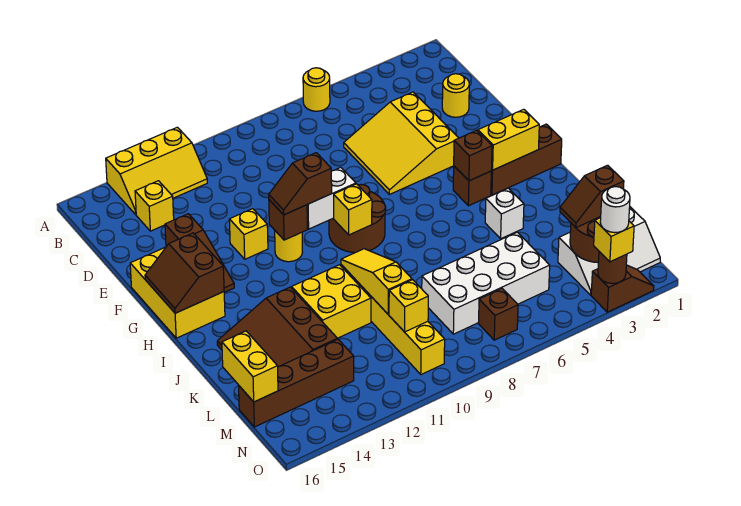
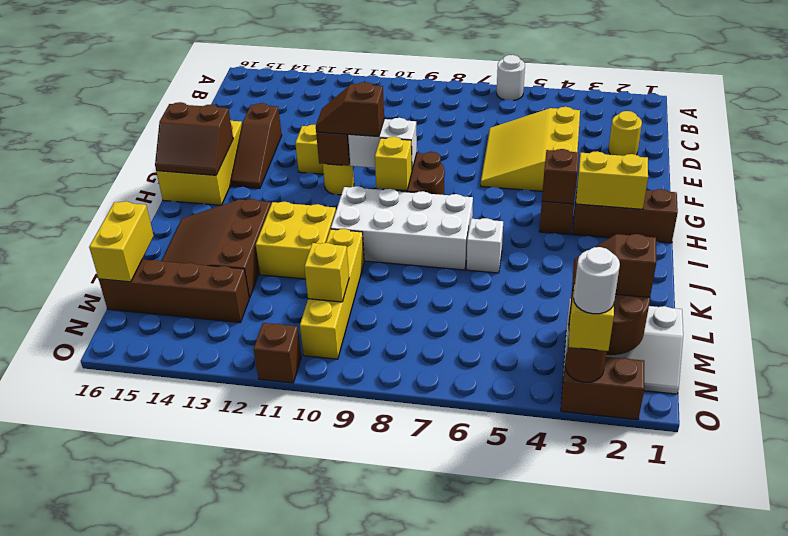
yellow 1x1 round brick [303,68,330,111] -> white 1x1 round brick [497,55,525,101]
yellow 2x3 slope [106,127,207,214] -> none
yellow 1x1 brick [135,181,174,231] -> none
brown 2x2 slope [145,233,224,313] -> brown 2x2 slope turned to [155,102,233,175]
white 1x1 brick [485,188,524,239] -> white 1x1 brick moved to [467,218,503,273]
yellow 1x3 slope [341,249,412,314] -> none
white 2x4 brick [422,232,550,334] -> white 2x4 brick moved to [331,186,473,270]
brown 1x1 brick [479,289,518,340] -> brown 1x1 brick moved to [254,323,301,383]
brown 1x2 slope [591,265,654,312] -> brown 1x2 brick [561,353,644,420]

